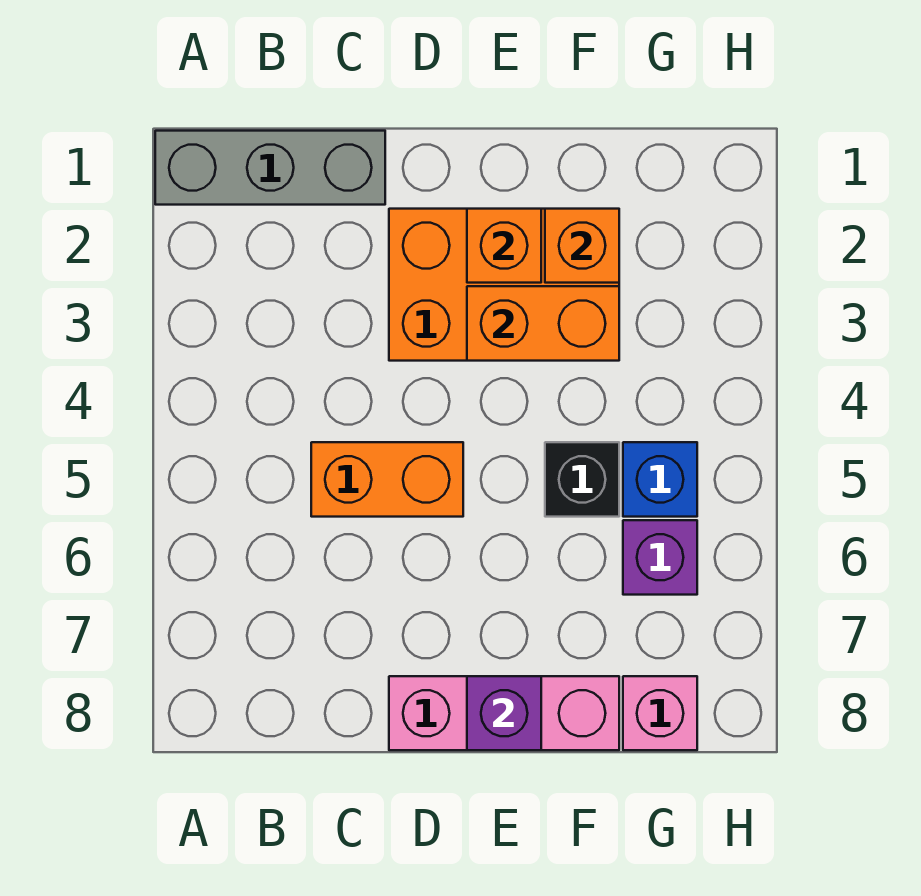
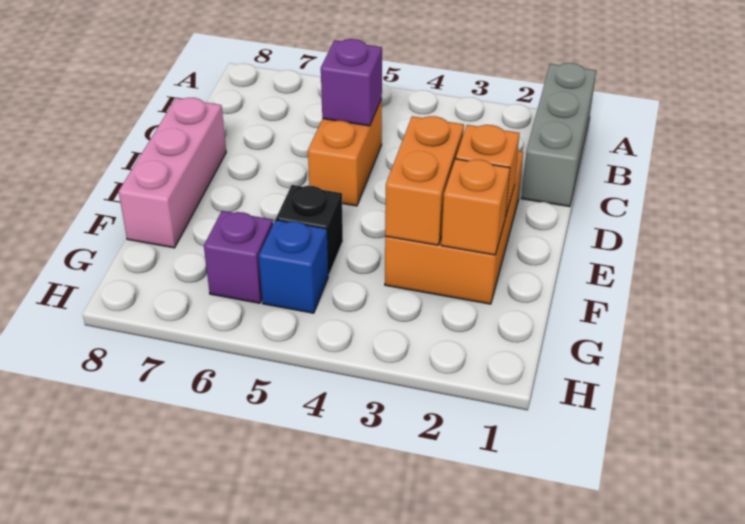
purple 1x1 brick [467,676,541,750] -> purple 1x1 brick moved to [321,39,382,126]
pink 1x1 brick [623,676,697,750] -> none

